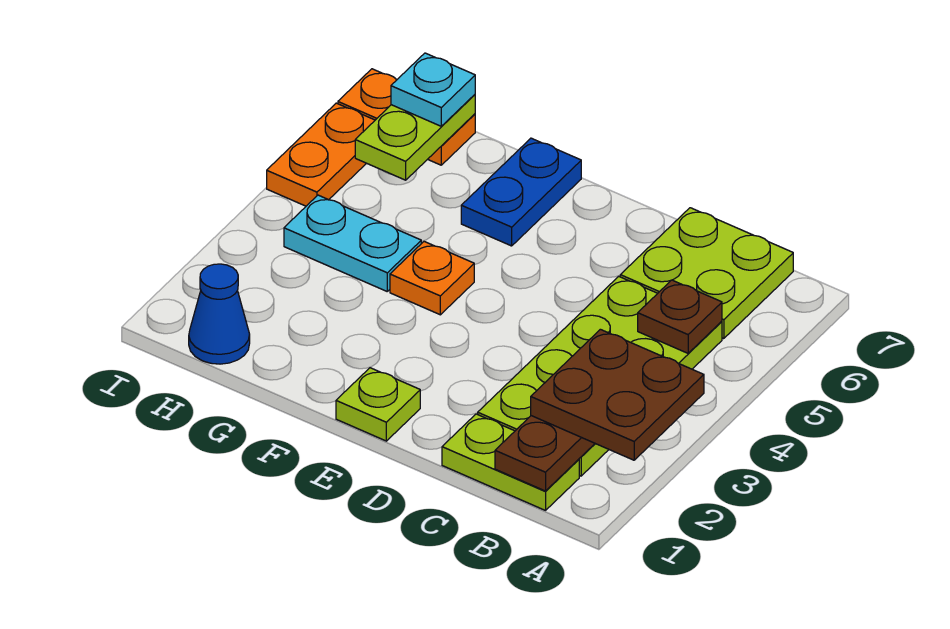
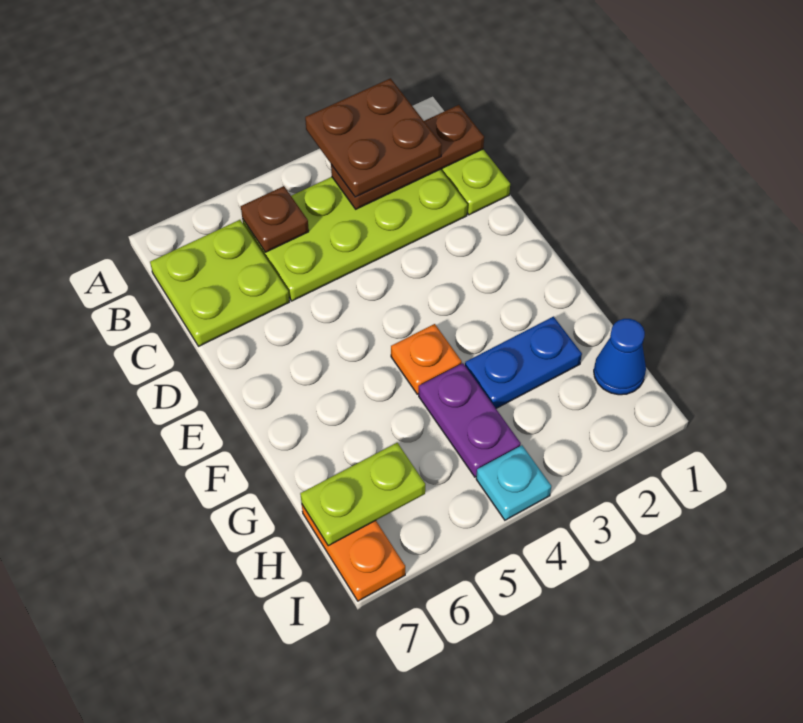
lime 1x1 plate [336,368,420,441] -> none
blue 1x2 plate [461,138,581,246] -> blue 1x2 plate moved to [465,317,582,408]
cyan 1x2 plate [284,195,421,291] -> purple 1x2 plate [419,363,521,477]
cyan 1x1 plate [391,53,475,126] -> cyan 1x1 plate moved to [476,445,551,520]
orange 1x2 plate [267,103,375,206] -> none

